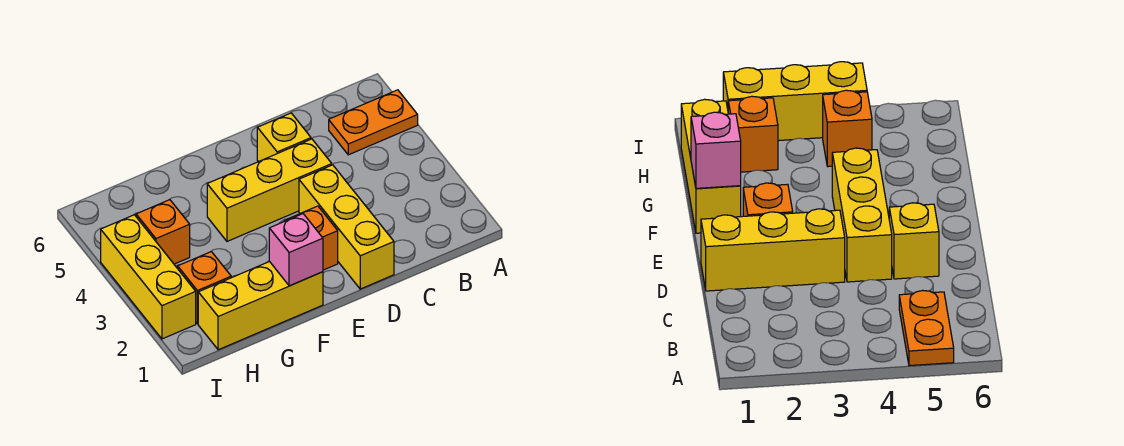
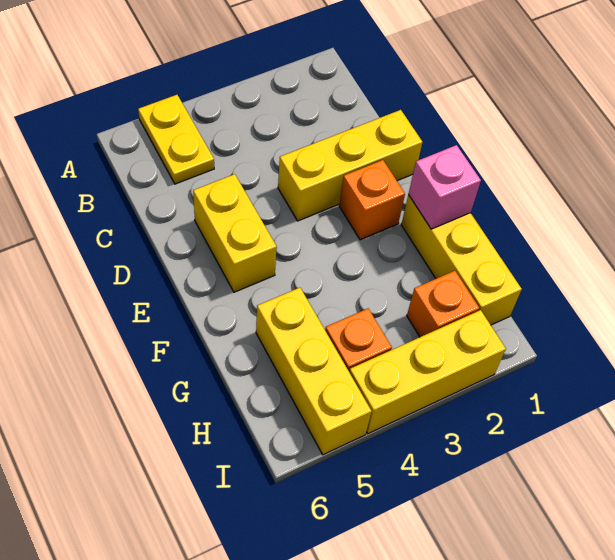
orange 1x2 plate [329,90,418,155] -> yellow 1x2 plate [138,95,214,184]
yellow 1x3 brick [207,139,332,241] -> yellow 1x3 brick moved to [256,288,371,455]
yellow 1x1 brick [257,113,311,162] -> yellow 1x2 brick [193,174,277,292]

